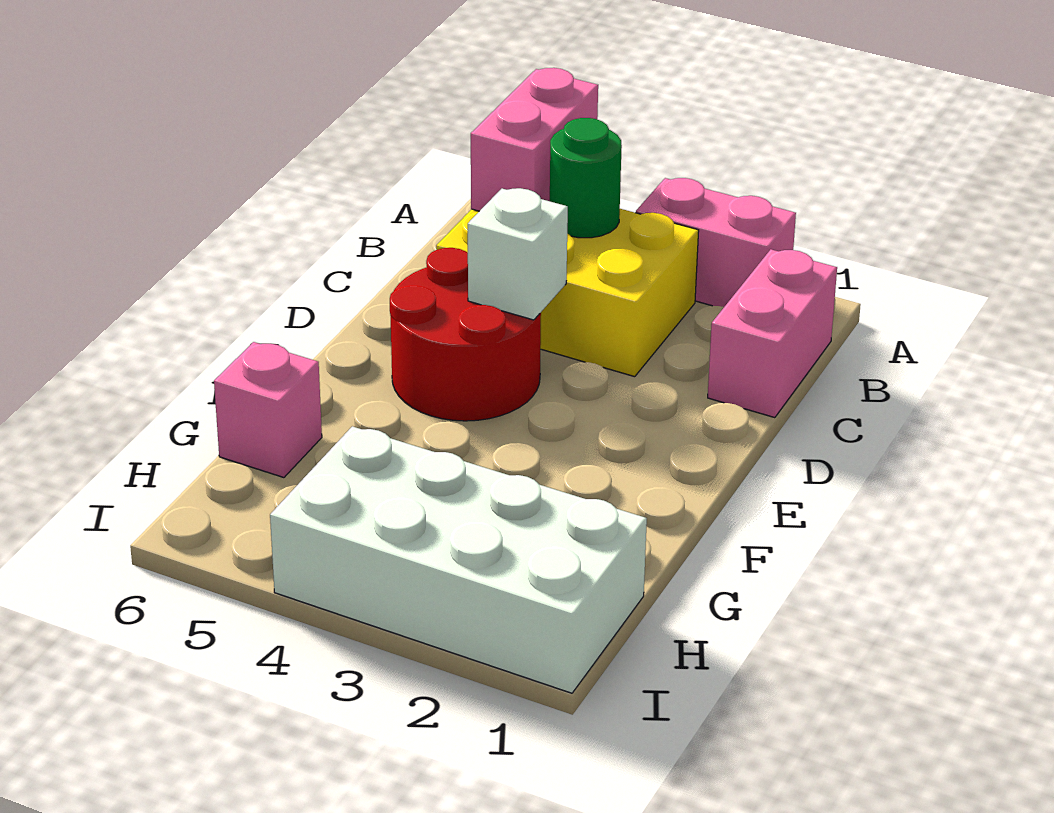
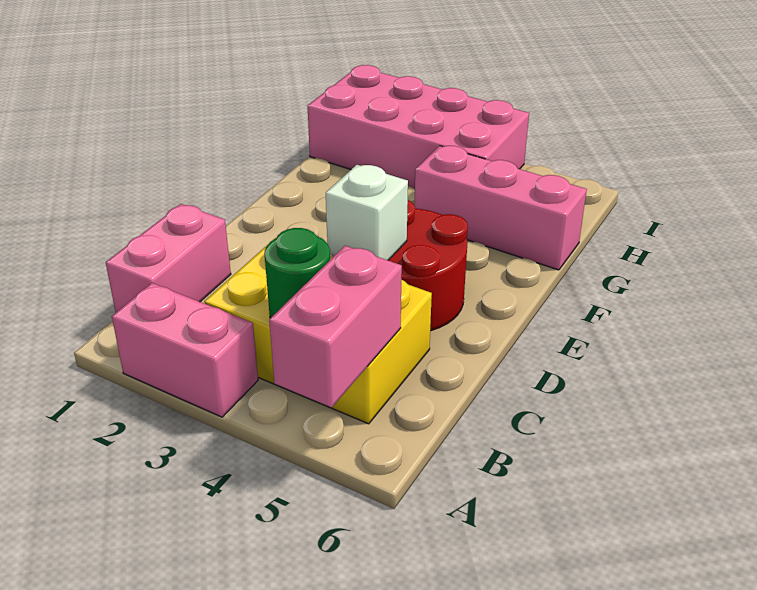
pink 1x1 brick [214,342,322,478] -> pink 1x3 brick [414,146,587,270]
white 2x4 brick [270,426,647,693] -> pink 2x4 brick [308,65,529,189]

